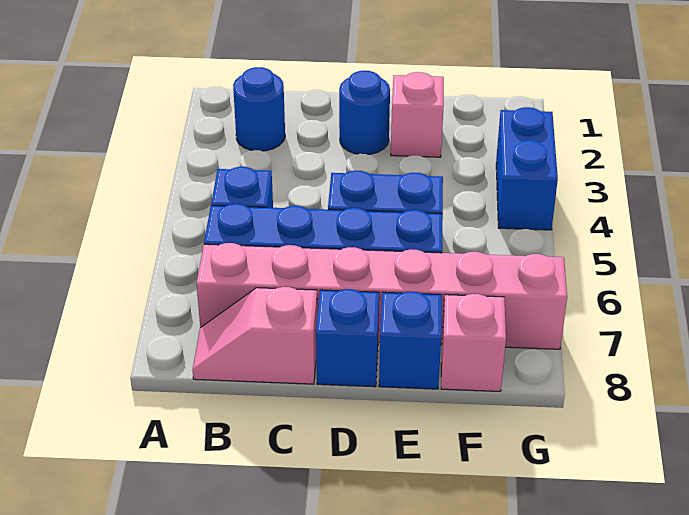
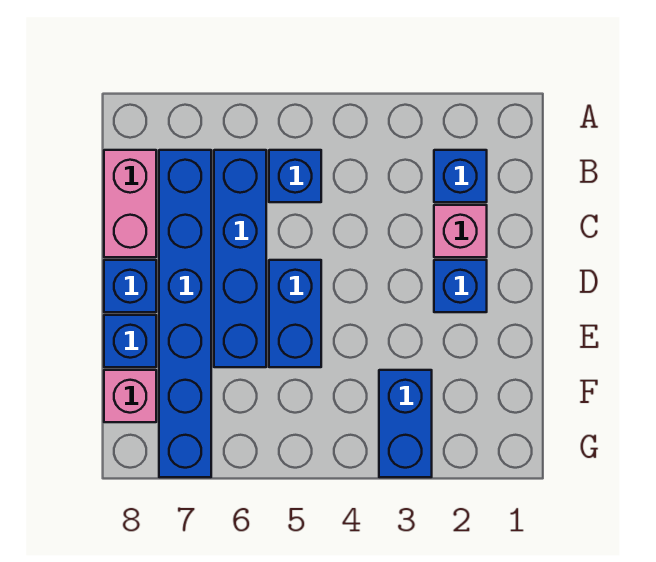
blue 1x1 round brick [233,67,285,151] -> blue 1x1 brick [434,150,487,202]
pink 1x6 brick [196,243,567,349] -> blue 1x6 brick [159,150,211,477]
pink 1x2 slope [193,287,317,384] -> pink 1x2 brick [104,150,156,257]
blue 1x1 round brick [339,71,390,154] -> blue 1x1 brick [434,260,487,312]
pink 1x1 brick [391,72,444,157] -> pink 1x1 brick moved to [434,205,487,257]
blue 1x2 brick [496,107,558,230] -> blue 1x2 brick turned to [379,370,432,477]

